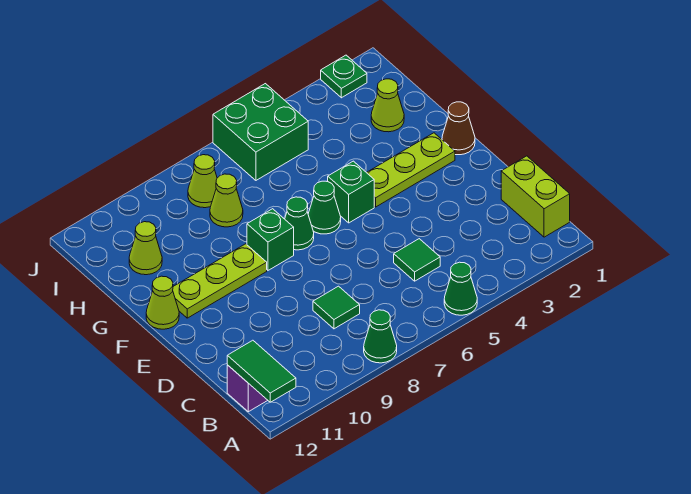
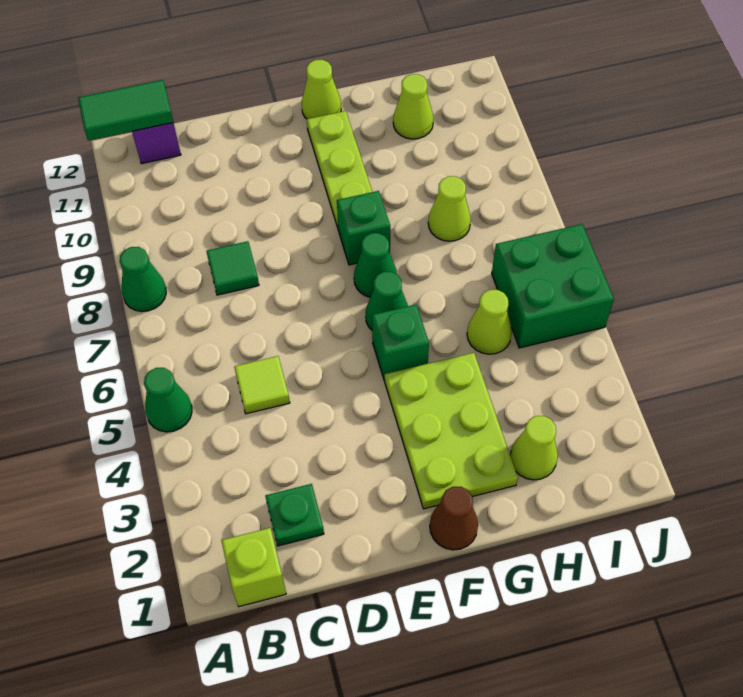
lime 1x2 brick [501,156,570,237] -> lime 1x1 brick [221,528,286,607]
green 1x1 tile [394,239,440,281] -> lime 1x1 tile [234,356,290,414]
lime 1x3 plate [367,133,455,207] -> lime 2x3 plate [385,353,518,509]
lime 1x1 cone [188,155,217,208] -> lime 1x1 cone moved to [467,290,512,354]
green 1x1 plate [321,55,367,98] -> green 1x1 plate moved to [265,484,324,546]

